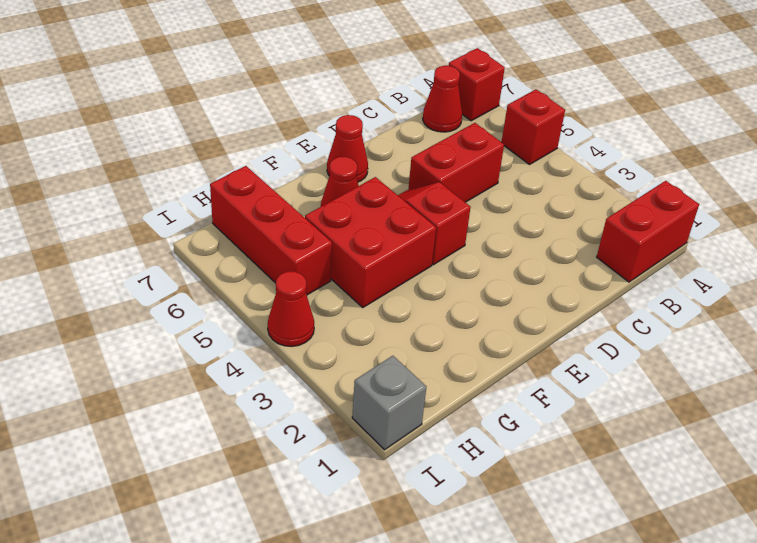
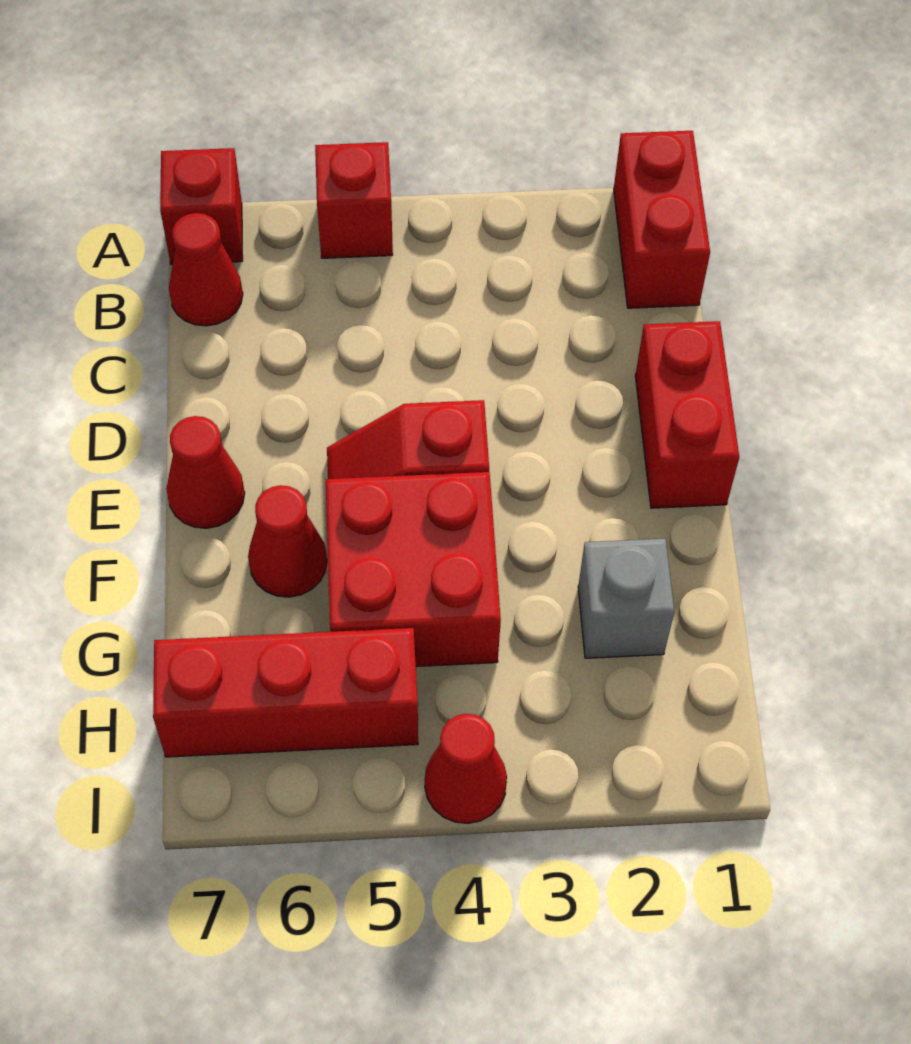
red 1x2 brick [408,123,504,202] -> red 1x2 brick moved to [635,321,739,508]
grey 1x1 brick [352,356,426,450] -> grey 1x1 brick moved to [578,539,674,658]

